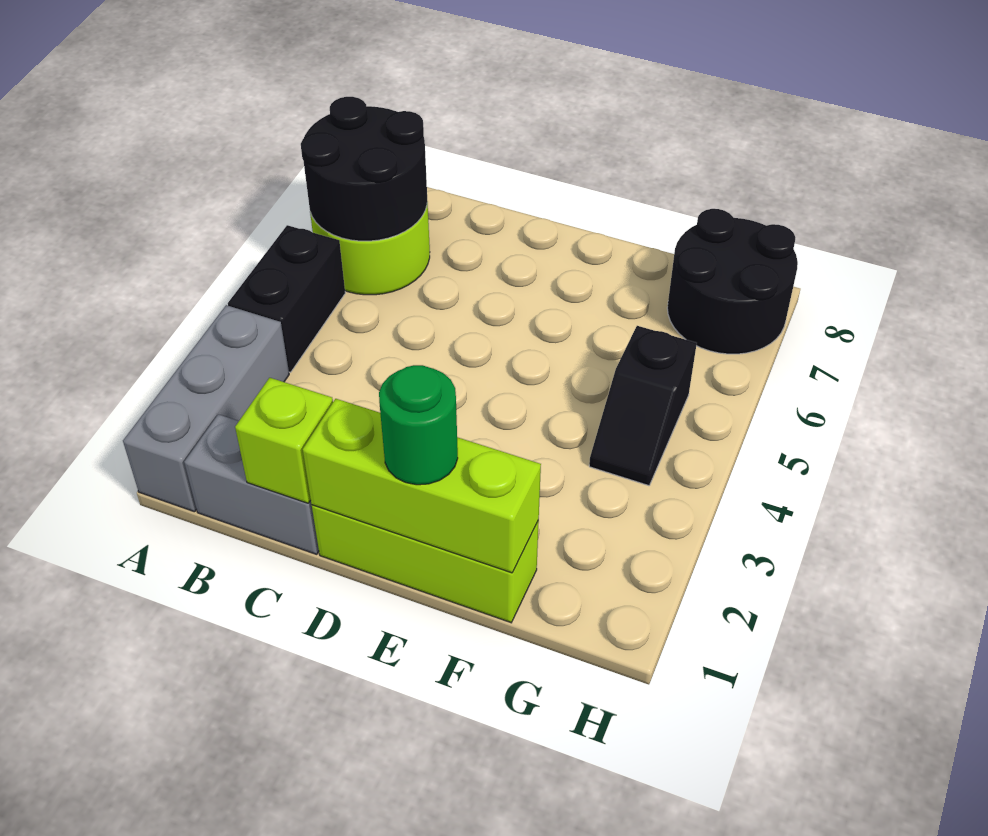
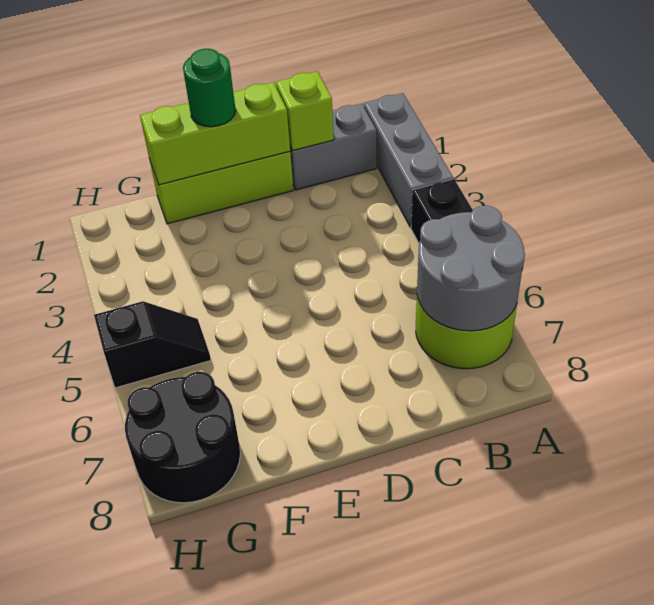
black 2x2 round brick [301,97,427,241] -> grey 2x2 round brick [417,206,525,331]
black 1x2 slope [589,326,697,486] -> black 1x2 slope turned to [94,301,211,388]

